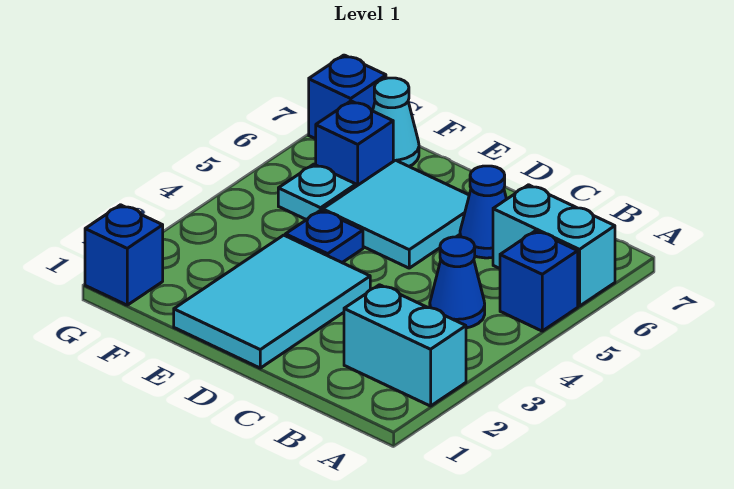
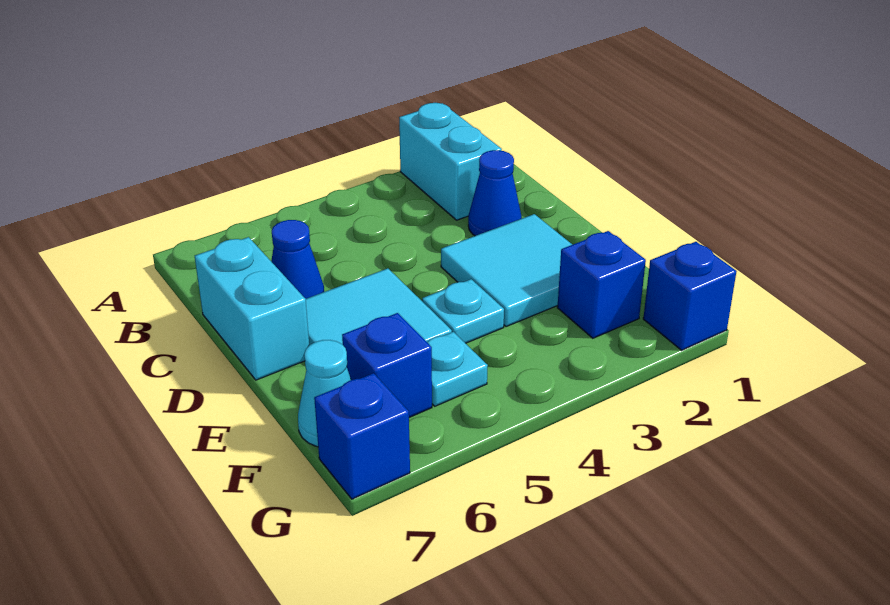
blue 1x1 brick [500,231,578,331] -> blue 1x1 brick moved to [557,231,646,338]
cyan 1x2 brick [493,185,615,306] -> cyan 1x2 brick moved to [195,237,309,380]
blue 1x1 cone [430,237,485,328] -> blue 1x1 cone moved to [468,150,522,236]
cyan 2x3 tile [174,235,370,368] -> cyan 2x2 tile [441,214,572,327]
blue 1x1 plate [285,210,363,262] -> cyan 1x1 plate [422,279,504,343]

